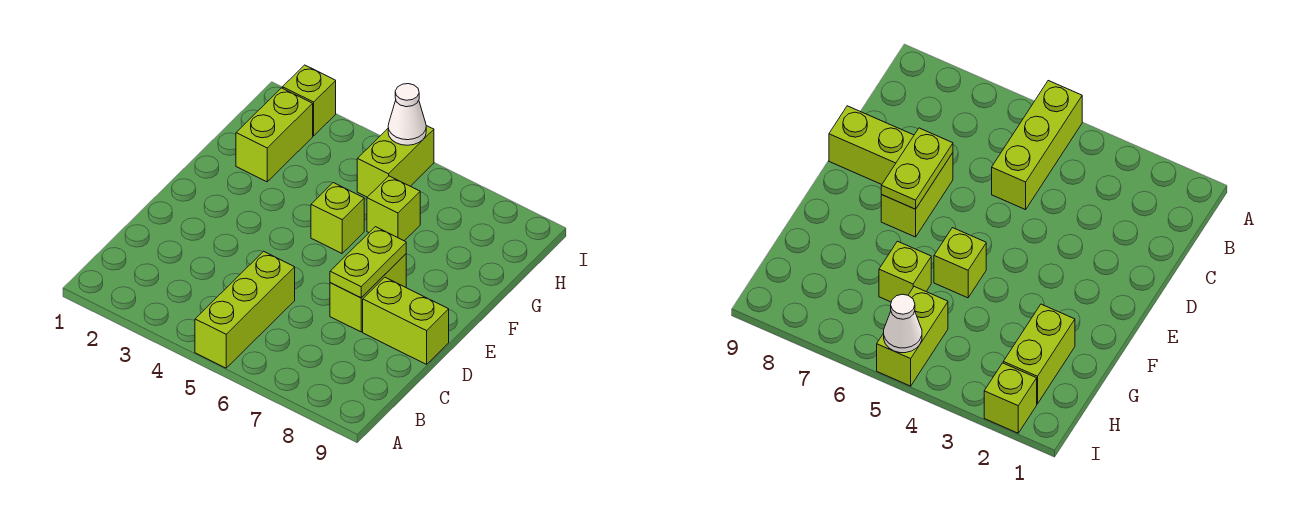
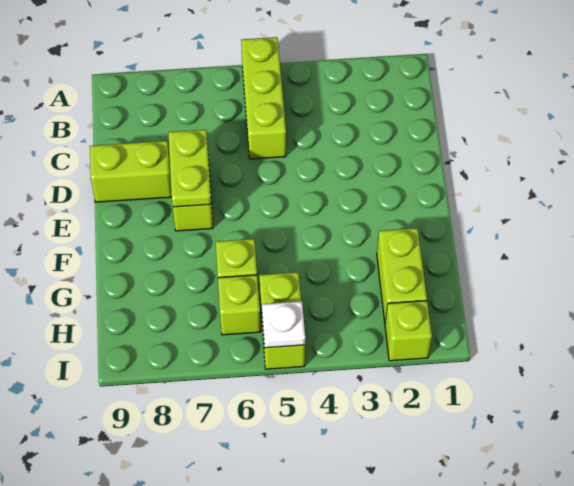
lime 1x1 brick [311,183,364,253] -> lime 1x1 brick moved to [218,275,261,335]
white 1x1 cone [388,84,426,145] -> white 1x1 plate [262,301,305,348]

